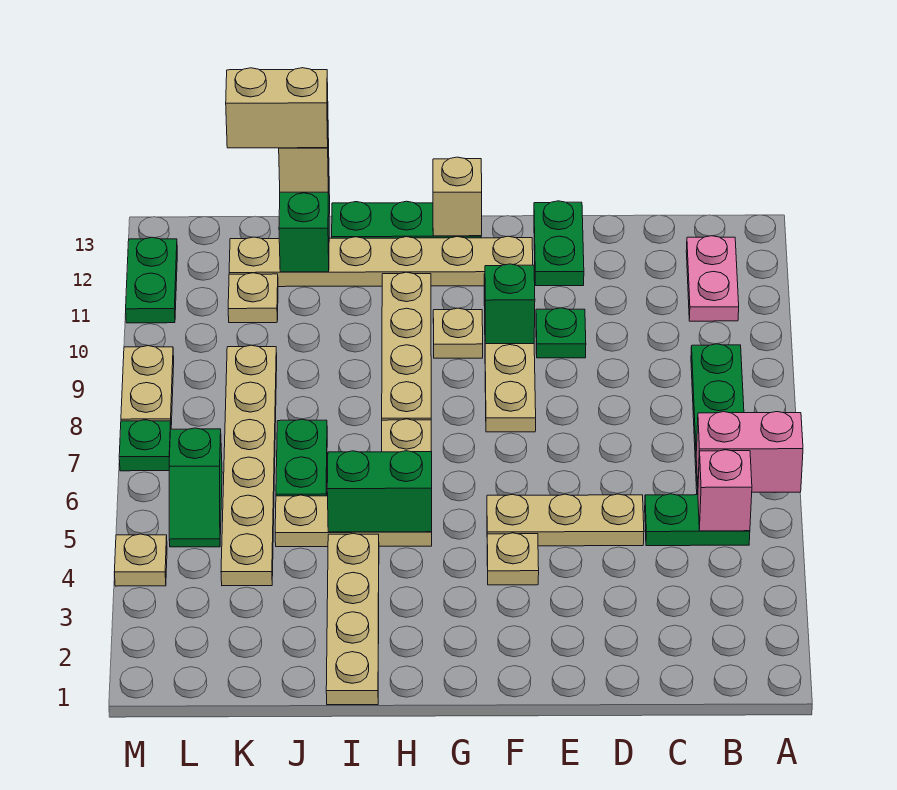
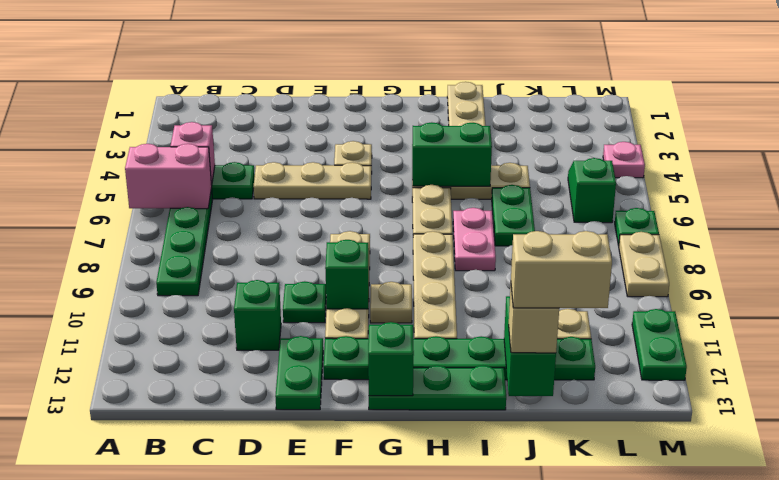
pink 1x2 plate [686,236,739,321] -> pink 1x2 plate moved to [453,208,496,271]
none -> green 1x1 brick [234,280,281,350]
tan 1x6 plate [229,236,533,287] -> green 1x6 plate [324,336,595,380]
tan 1x1 brick [433,157,482,236] -> green 1x1 brick [368,322,414,396]
tan 1x6 plate [221,345,277,586] -> none
tan 1x1 plate [114,534,167,586] -> pink 1x1 plate [603,142,645,178]

